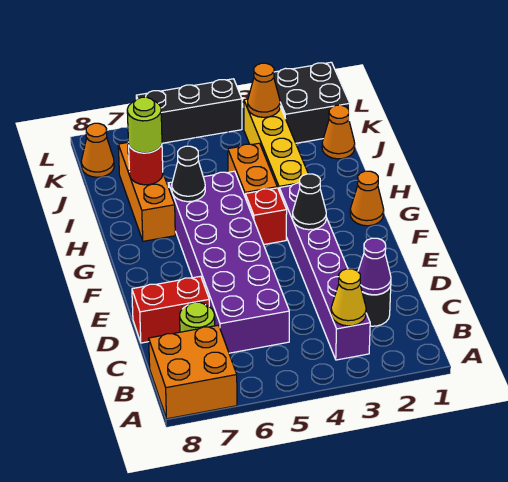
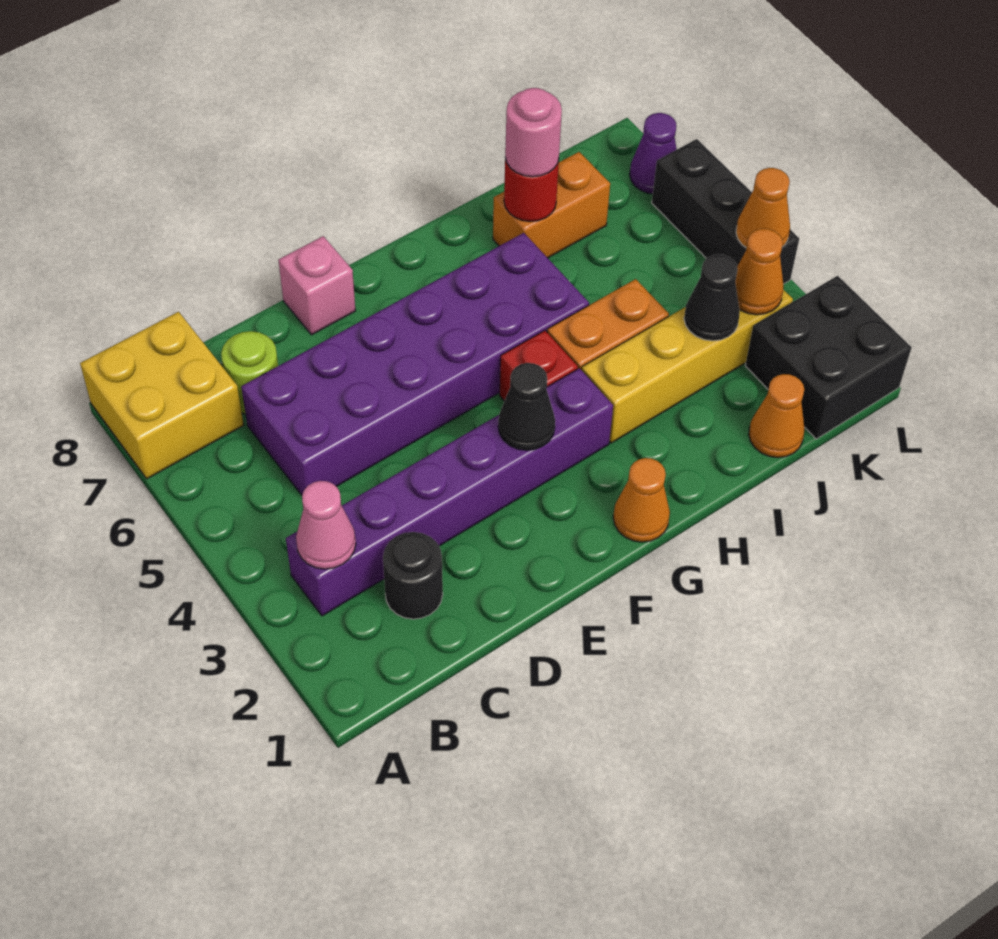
orange 2x2 brick [149,325,237,419] -> yellow 2x2 brick [80,312,244,479]
yellow 1x1 cone [331,269,366,326] -> pink 1x1 cone [296,481,356,569]
purple 1x1 cone [358,238,391,295] -> purple 1x1 cone moved to [630,113,677,194]
red 1x2 brick [132,276,209,343] -> none
none -> pink 1x1 brick [278,236,355,335]
black 1x1 cone [172,146,205,202] -> black 1x1 cone moved to [684,254,740,341]
orange 1x3 brick [118,142,175,241] -> orange 1x2 brick [493,152,610,258]
lime 1x1 round brick [127,97,162,153] -> pink 1x1 round brick [505,88,562,177]
orange 1x1 cone [81,123,114,177] -> orange 1x1 cone moved to [736,168,790,247]

